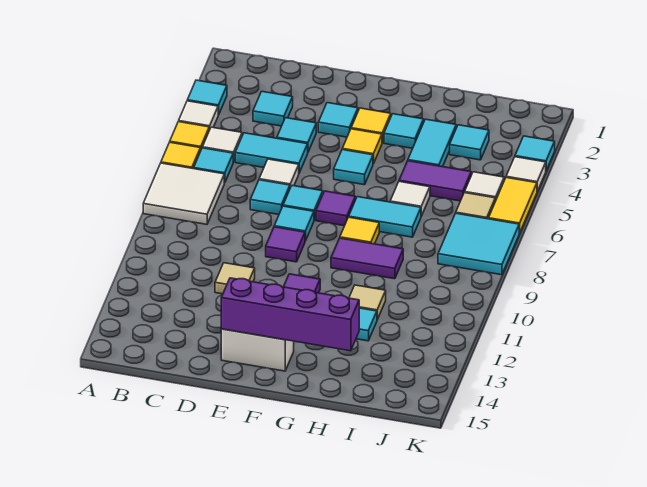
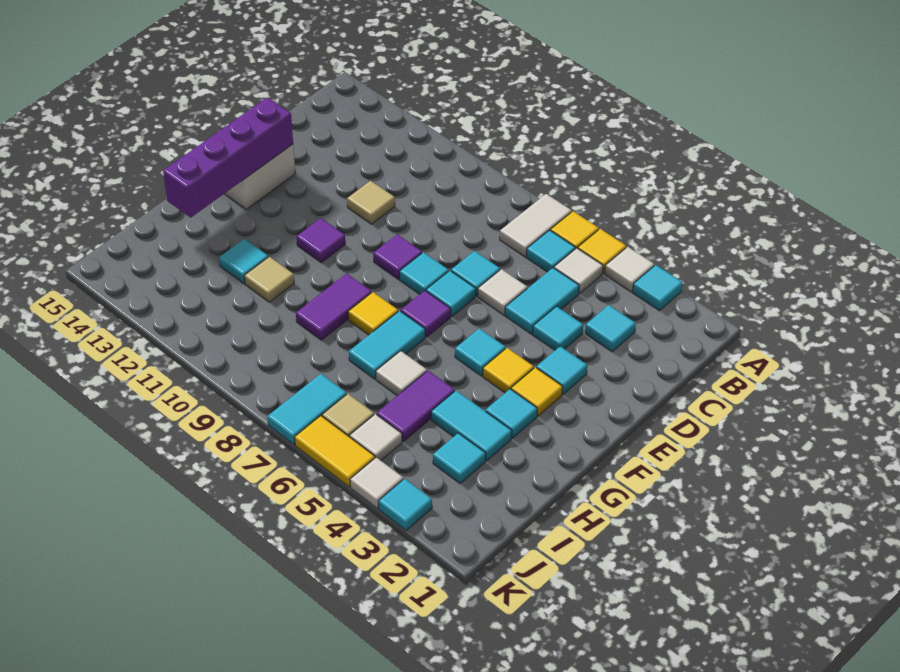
white 2x2 tile [143,163,224,224] -> white 1x2 tile [500,194,572,257]
cyan 2x2 tile [438,213,519,275] -> cyan 1x2 tile [268,374,347,445]

